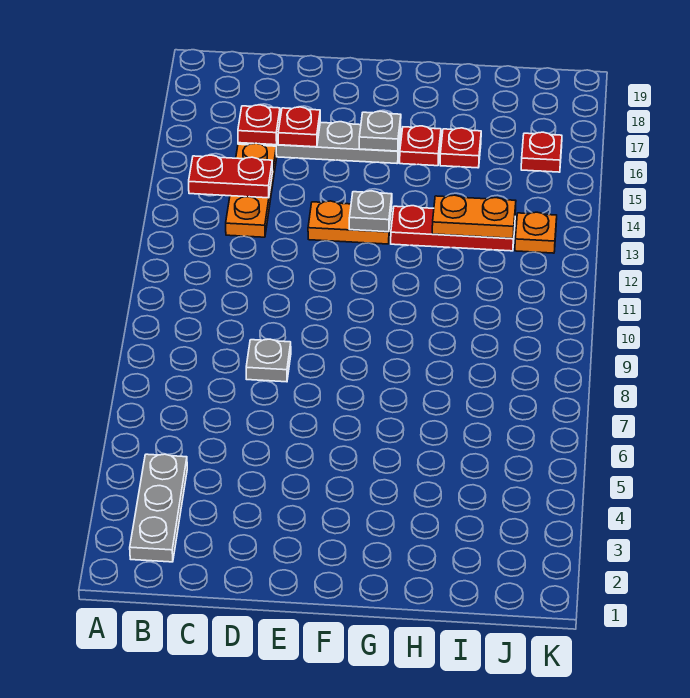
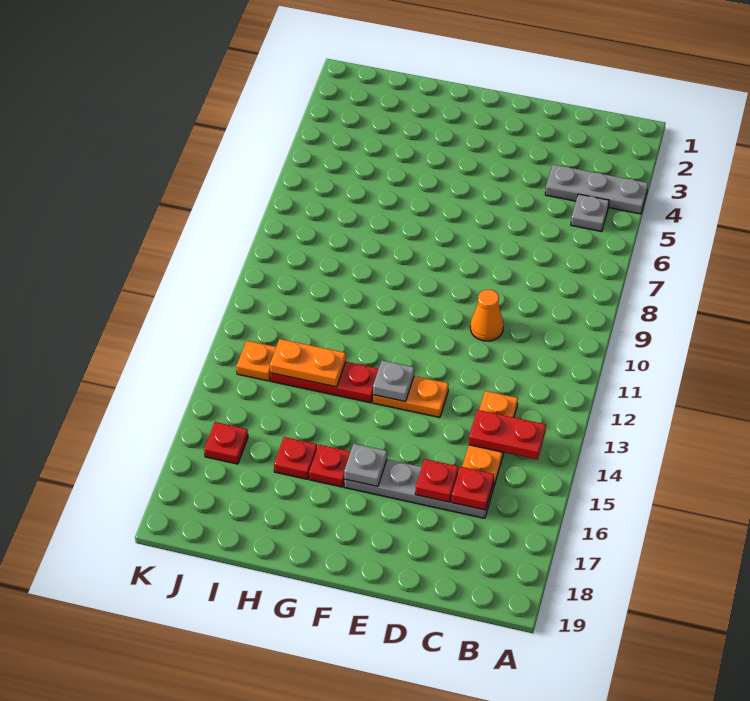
grey 1x3 plate [130,454,187,562] -> grey 1x3 plate turned to [545,164,648,214]
grey 1x1 plate [246,339,291,382] -> grey 1x1 plate moved to [571,194,609,232]
none -> orange 1x1 cone [470,290,503,341]

